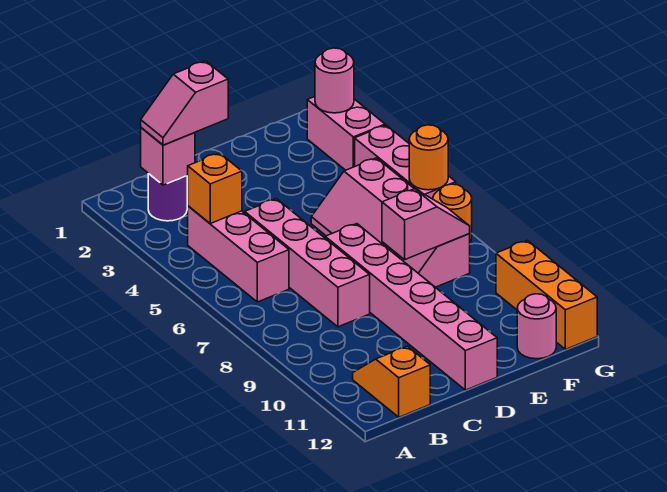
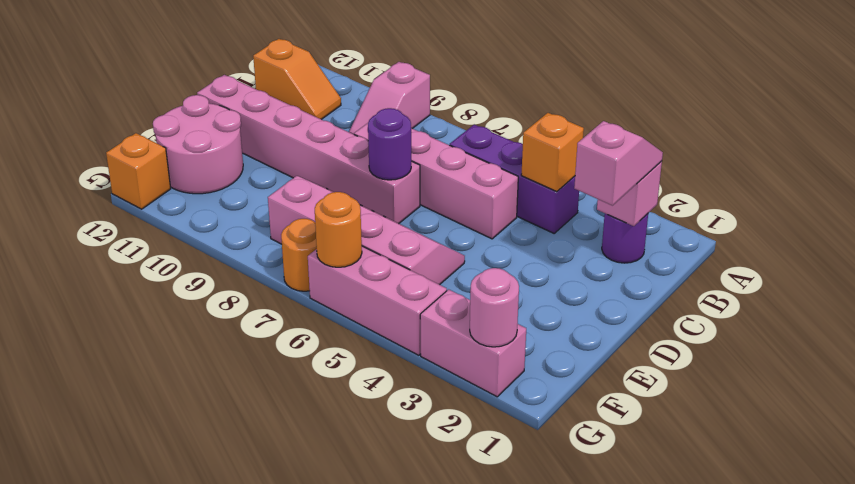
pink 1x3 brick [188,206,289,302] -> purple 1x3 brick [450,125,579,233]
none -> purple 1x1 round brick [368,108,411,180]
pink 1x2 slope [382,189,470,260] -> pink 1x2 slope moved to [349,62,430,134]
pink 1x1 round brick [517,294,556,359] -> pink 2x2 round brick [153,95,243,194]
orange 1x3 brick [496,240,597,349] -> orange 1x1 brick [106,133,171,209]

